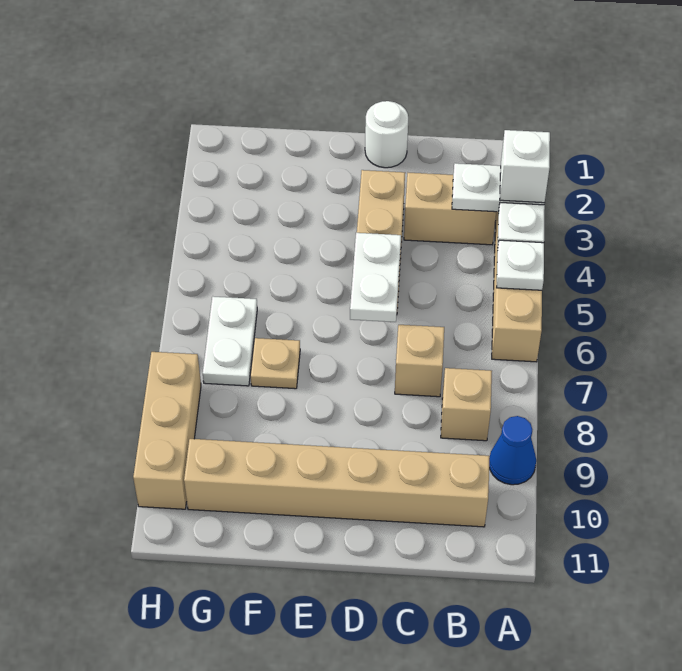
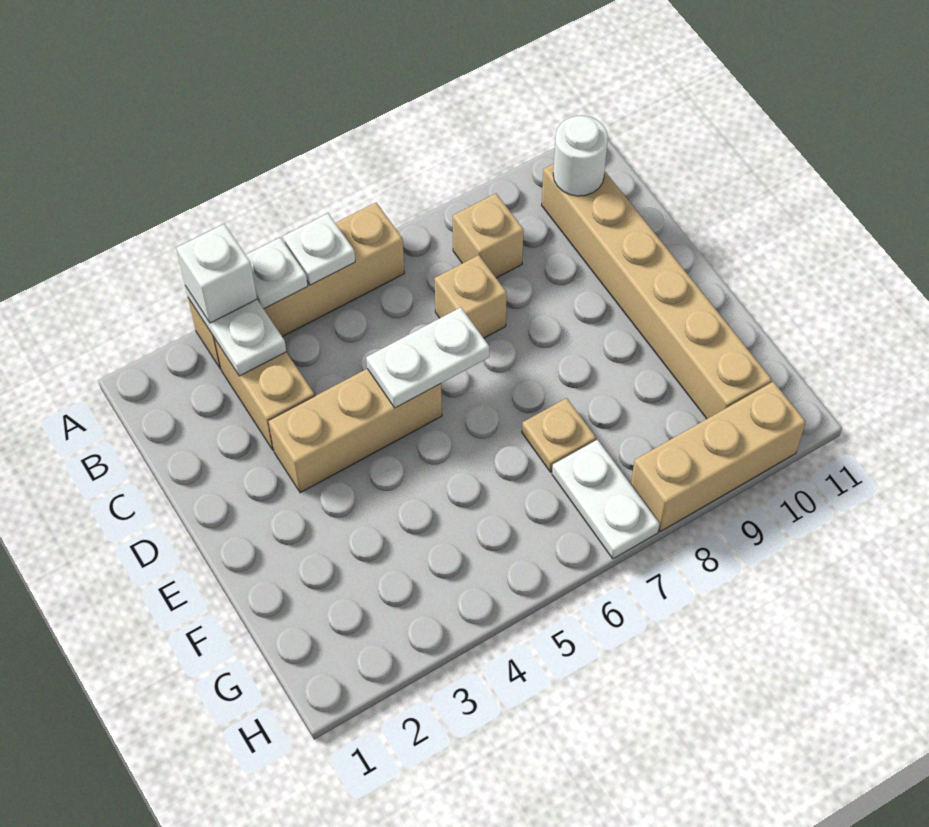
blue 1x1 cone [489,416,536,485] -> none
white 1x1 round brick [365,101,408,168] -> white 1x1 round brick moved to [553,116,608,196]
white 1x2 plate [203,297,257,386] -> white 1x2 plate turned to [552,440,660,559]

